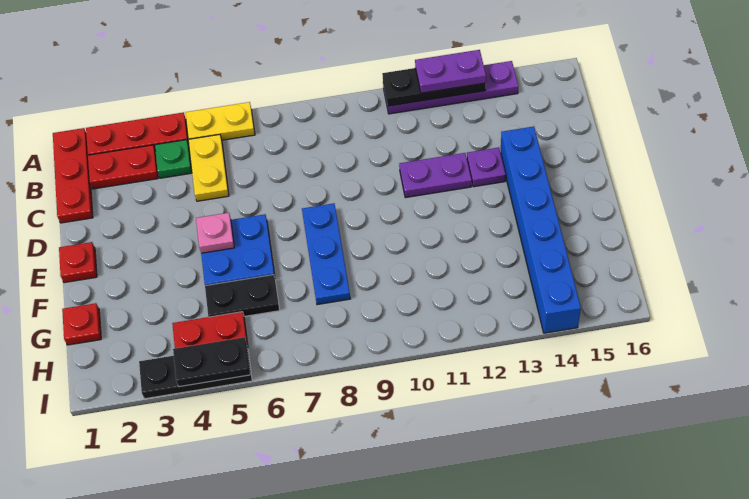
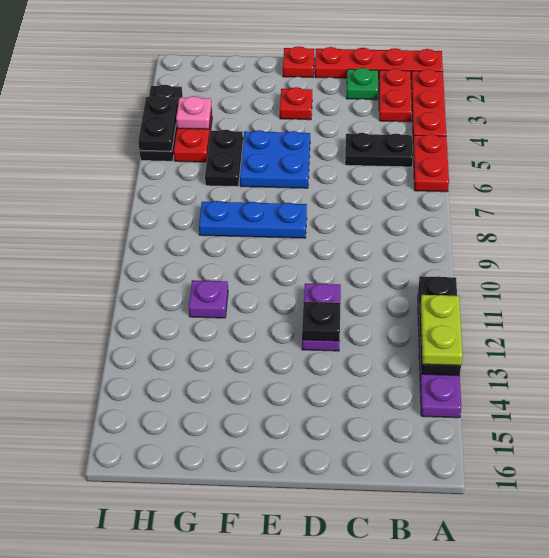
red 1x3 plate [53,128,93,223] -> red 1x4 plate [315,47,443,79]
yellow 1x2 plate [185,102,255,140] -> red 1x2 plate [413,134,449,192]
purple 1x2 plate [415,50,486,93] -> lime 1x2 plate [421,295,463,365]
green 1x1 plate [155,140,192,178] -> green 1x1 plate moved to [346,68,378,100]
yellow 1x2 plate [188,134,229,201] -> black 1x2 plate [345,133,413,167]
none -> black 1x1 plate [302,302,341,341]
purple 1x1 plate [467,147,506,187] -> purple 1x1 plate moved to [189,280,228,318]
blue 1x6 brick [500,127,581,333] -> none
pink 1x1 plate [196,213,234,253] -> pink 1x1 plate moved to [176,96,212,129]
red 1x1 plate [62,303,101,345] -> red 1x1 plate moved to [280,87,312,120]

